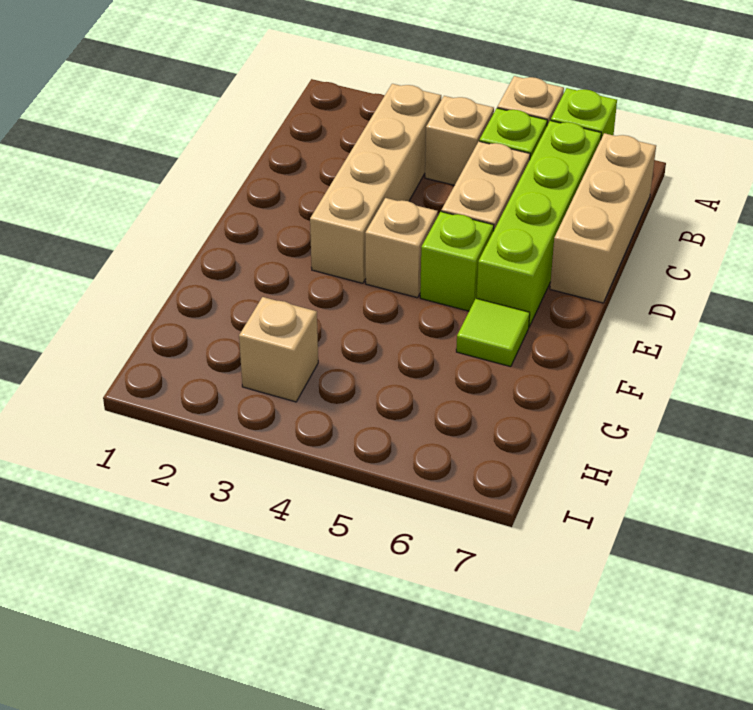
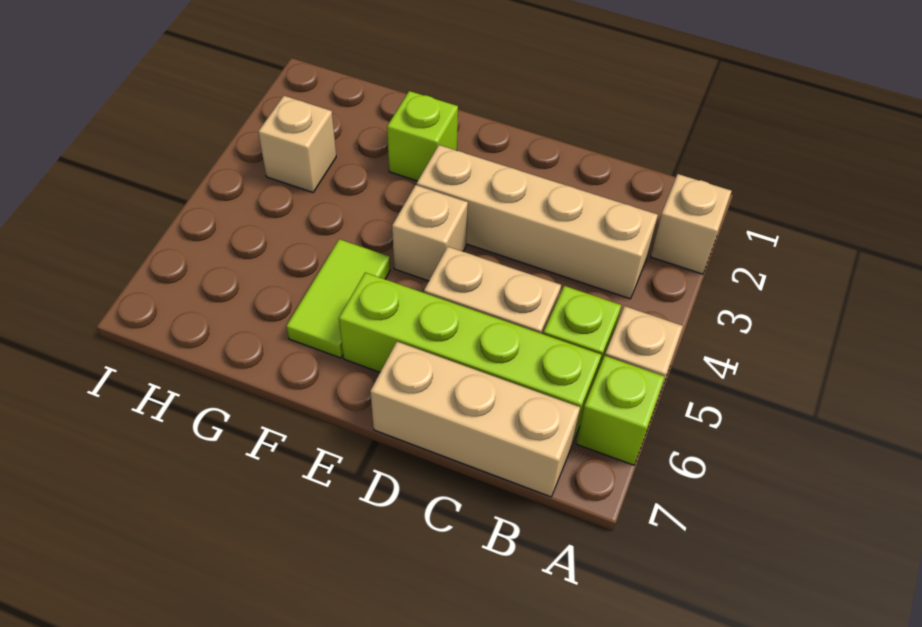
tan 1x1 brick [425,96,494,185] -> tan 1x1 brick moved to [650,174,732,274]
lime 1x1 brick [420,212,494,311] -> lime 1x1 brick moved to [387,91,458,181]
lime 1x1 tile [456,298,530,367] -> lime 1x2 tile [286,239,390,358]

